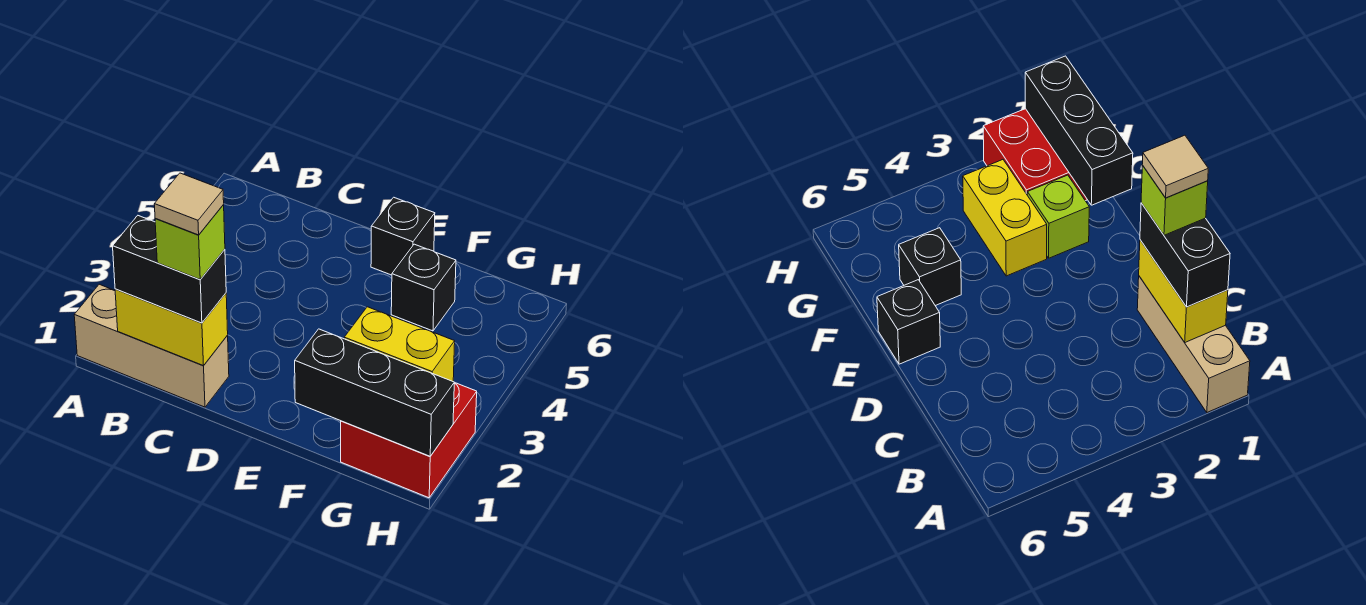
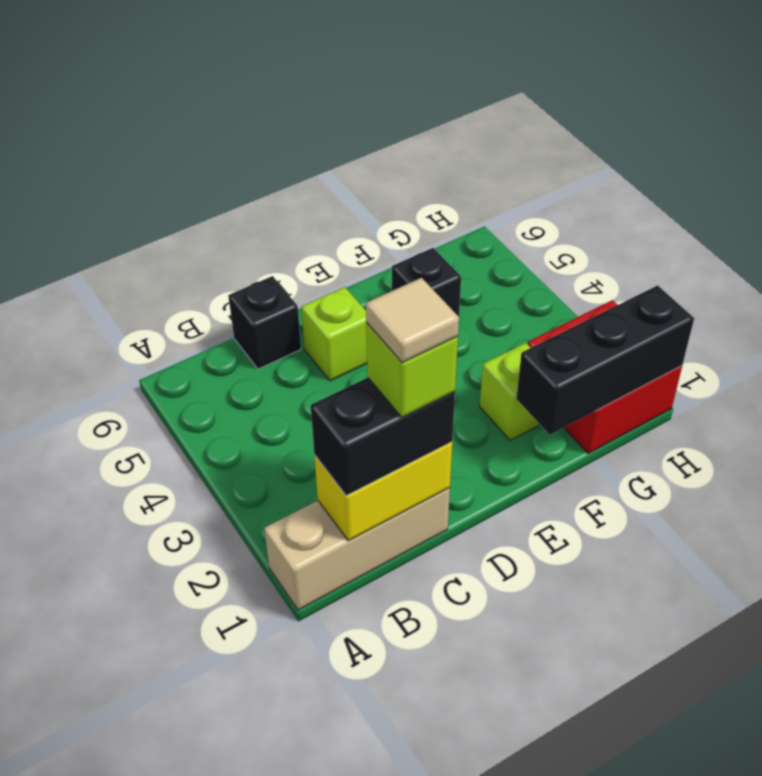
none -> lime 1x1 brick [301,287,367,381]
black 1x1 brick [371,197,435,275] -> black 1x1 brick moved to [228,276,301,369]
yellow 1x2 brick [344,307,455,381] -> none

